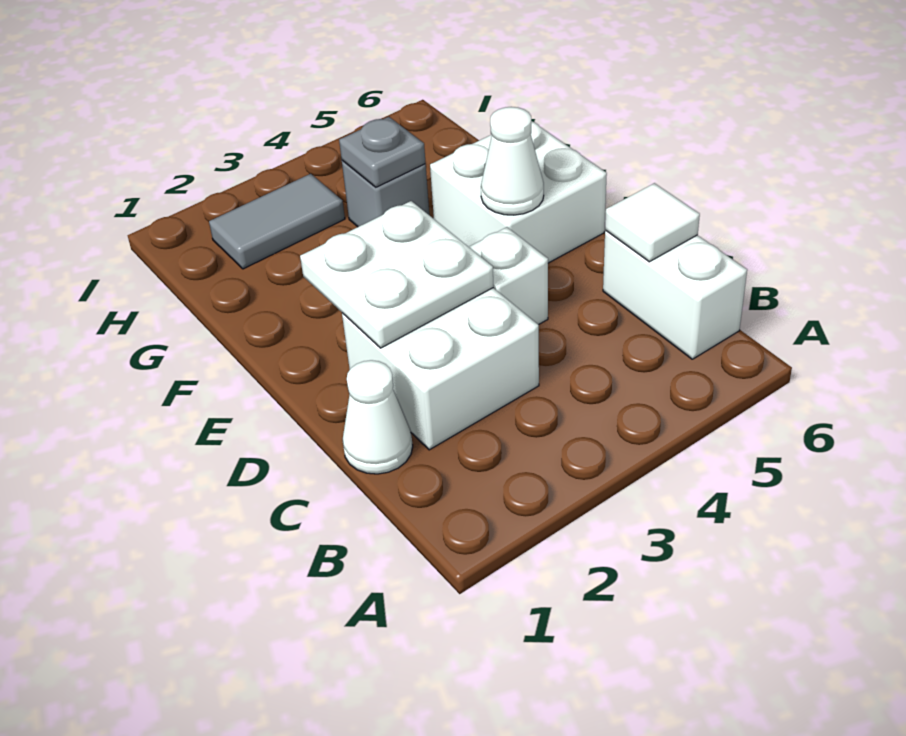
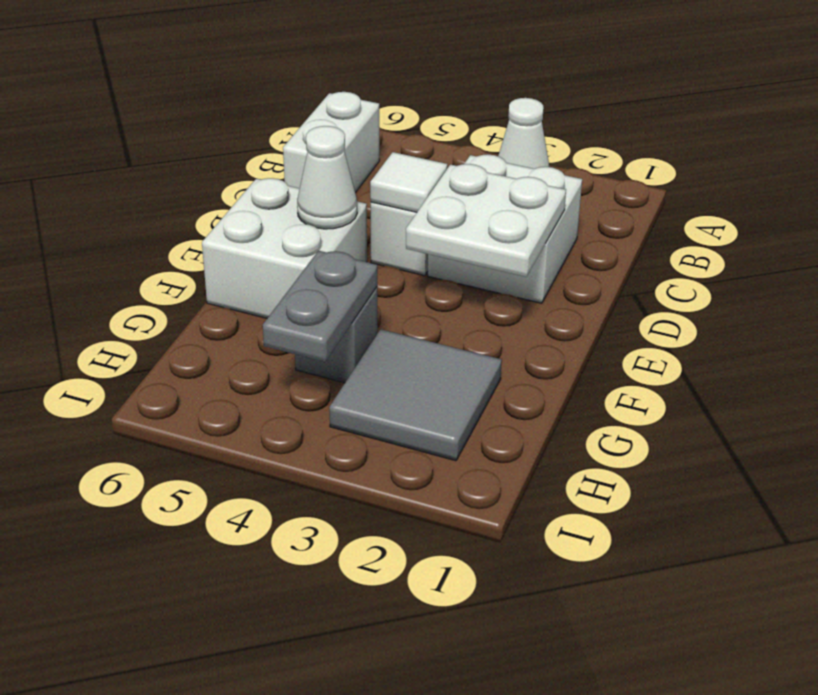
white 1x1 cone [343,360,413,474] -> white 1x1 cone moved to [498,98,549,169]
white 1x1 tile [605,183,700,262] -> white 1x1 tile moved to [370,152,447,212]
grey 1x1 plate [339,117,426,187] -> grey 1x2 plate [263,251,377,362]
grey 1x2 tile [209,174,345,269] -> grey 2x2 tile [329,329,502,461]

